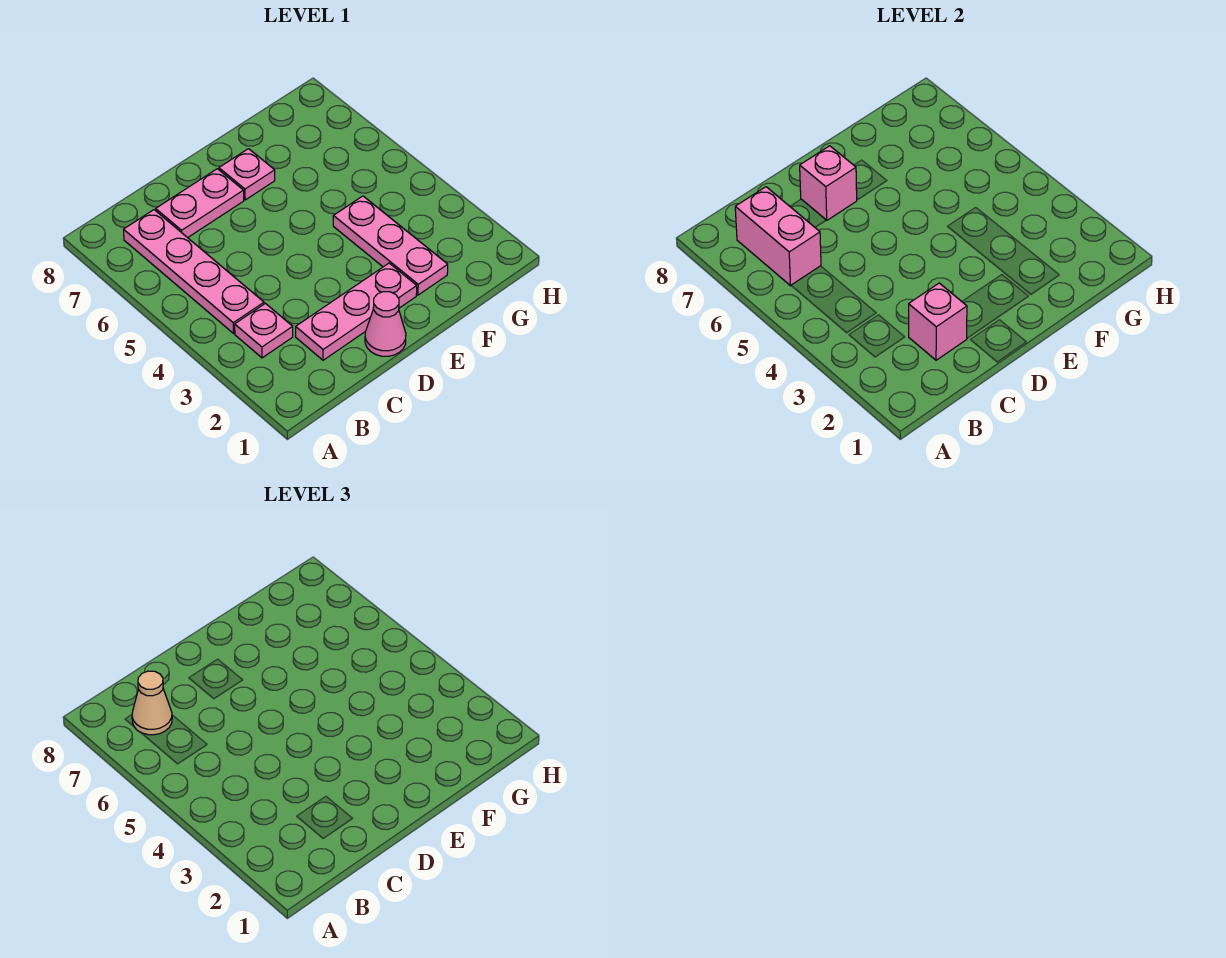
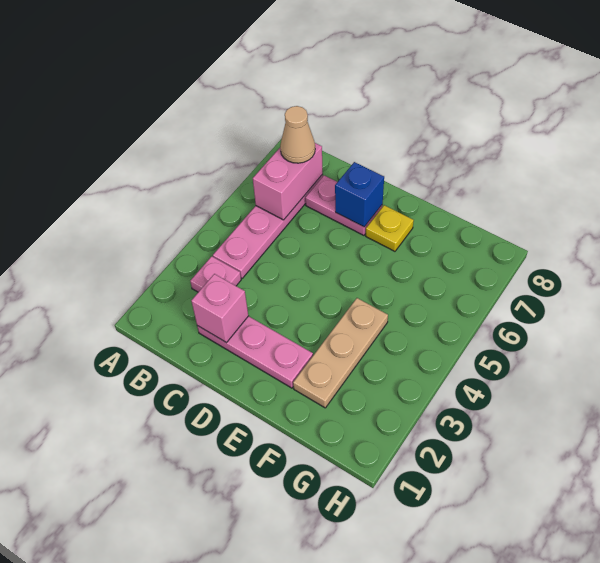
pink 1x1 cone [365,292,406,356] -> none
pink 1x1 brick [800,146,857,220] -> blue 1x1 brick [335,162,384,227]
pink 1x1 plate [219,149,275,200] -> yellow 1x1 plate [366,205,414,251]
pink 1x3 plate [333,196,448,295] -> tan 1x3 plate [293,298,388,408]

